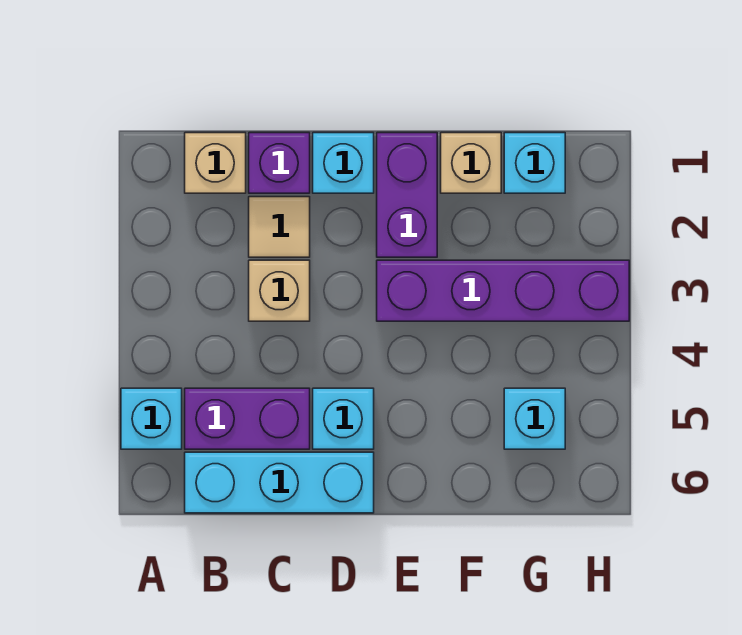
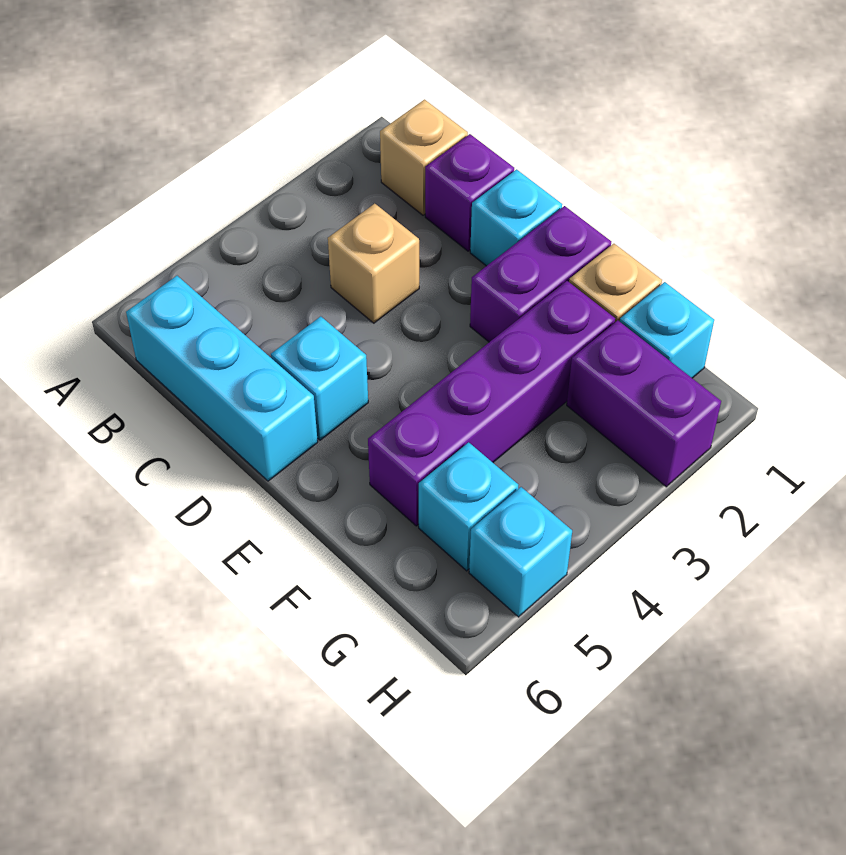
cyan 1x1 brick [121,388,182,449] -> cyan 1x1 brick moved to [469,487,572,617]
purple 1x2 brick [185,388,310,449] -> purple 1x2 brick moved to [567,320,721,487]
tan 1x1 tile [249,197,310,257] -> none
purple 1x4 brick [377,260,629,321] -> purple 1x4 brick turned to [368,281,615,526]

